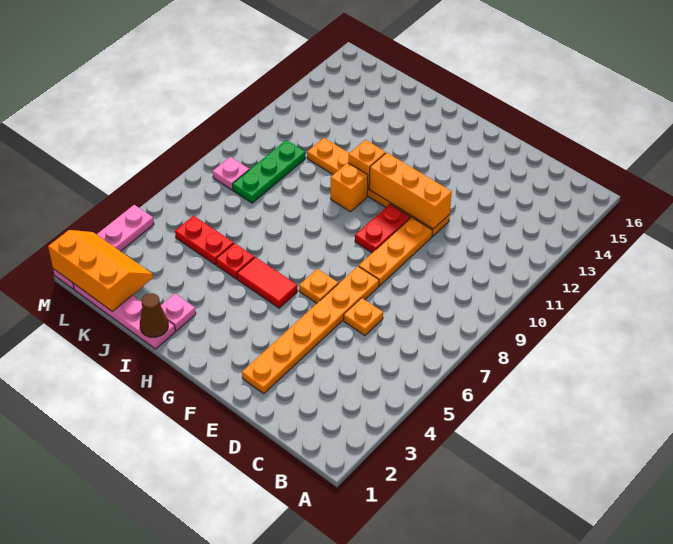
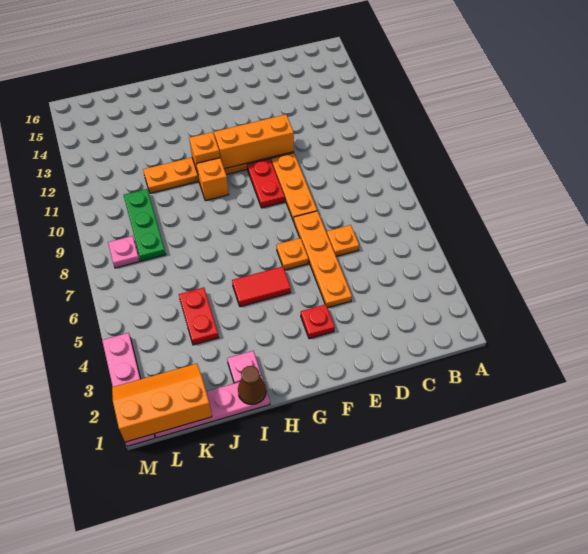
orange 1x6 plate [242,266,379,394] -> orange 1x4 plate [294,211,352,308]
red 1x1 plate [216,243,255,279] -> red 1x1 plate moved to [301,304,335,339]
red 1x2 plate [175,216,234,265] -> red 1x2 plate turned to [179,288,219,345]

